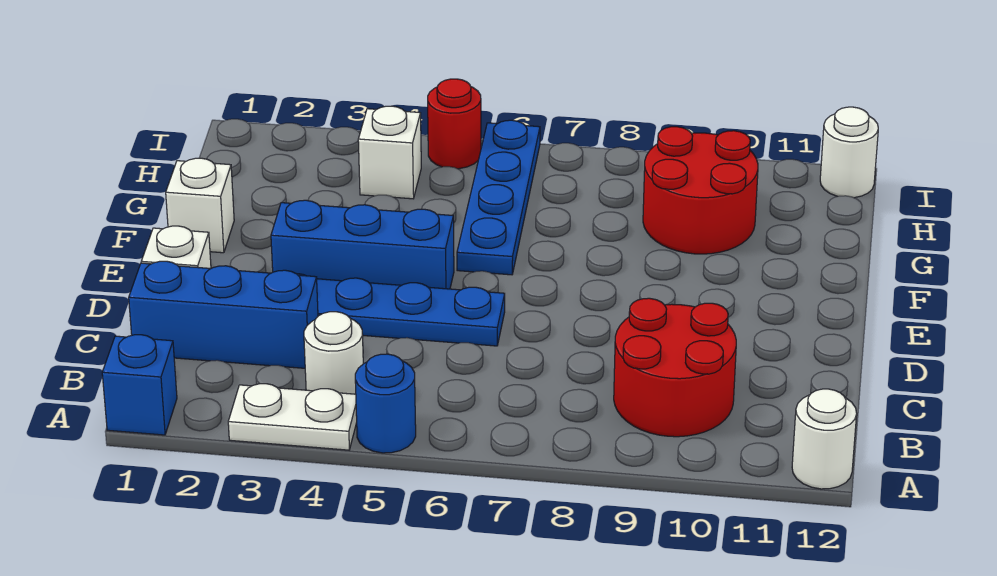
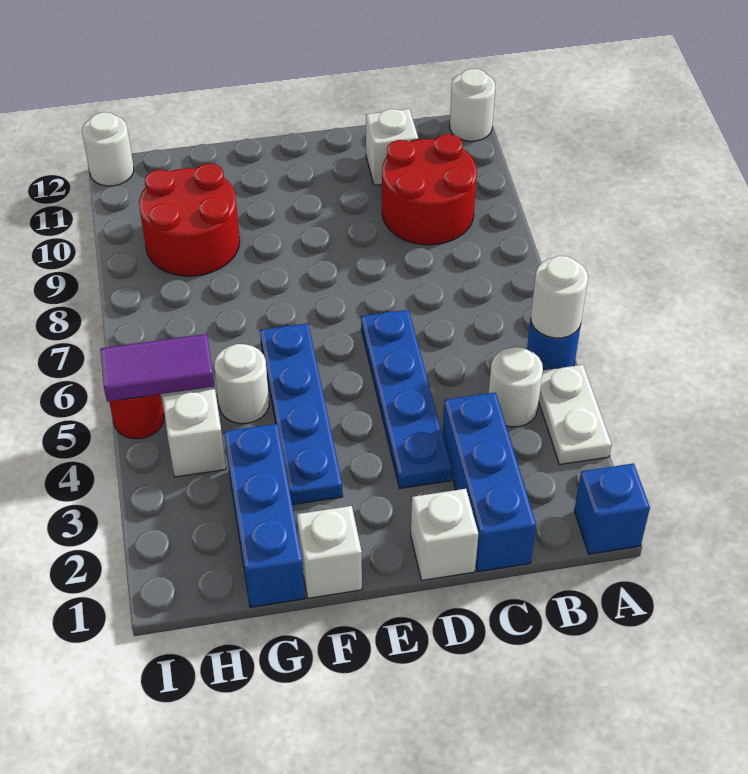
none -> white 1x1 round brick [531,256,588,338]
none -> white 1x1 brick [366,109,418,185]
blue 1x3 brick [271,200,454,289] -> blue 1x3 brick moved to [224,424,305,607]
blue 1x4 plate [457,120,540,275] -> blue 1x4 plate turned to [260,323,343,505]
none -> white 1x1 round brick [214,344,269,424]
none -> purple 1x2 tile [100,334,215,402]

